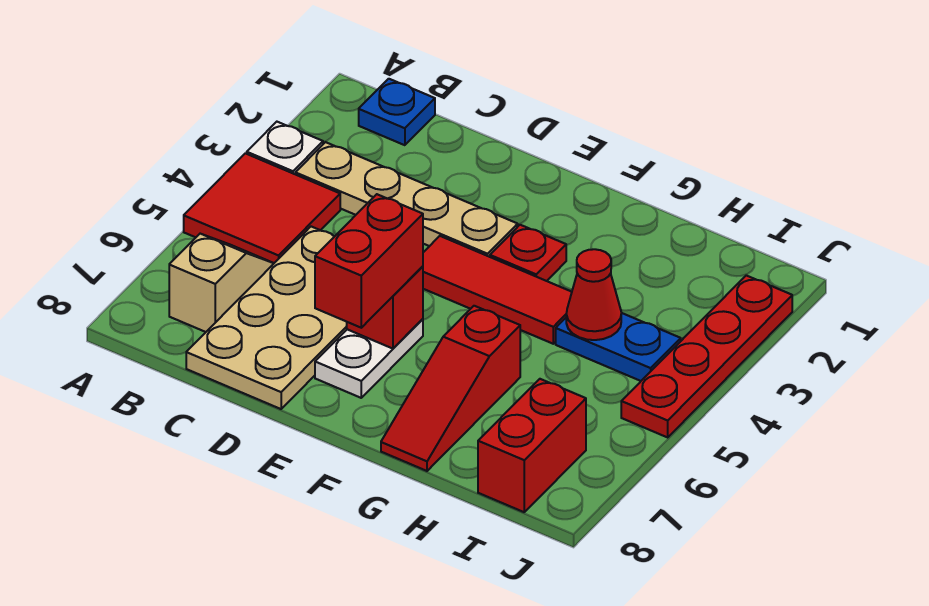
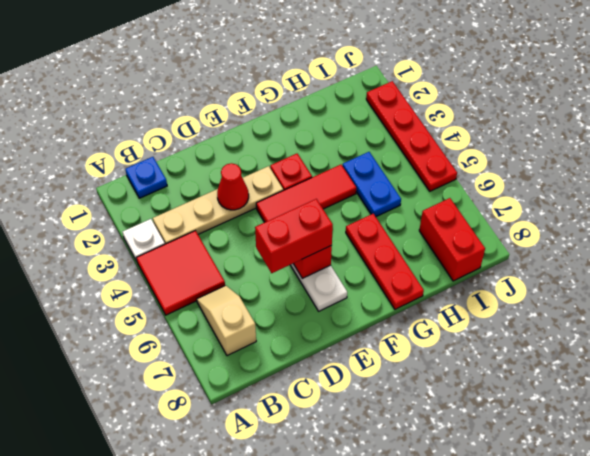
tan 2x4 plate [186,227,347,409] -> none
red 1x2 brick [315,194,423,328] -> red 1x2 brick turned to [255,199,333,273]
red 1x3 slope [381,306,520,471] -> red 1x3 plate [346,214,424,309]
blue 1x2 plate [556,313,681,381] -> blue 1x2 plate turned to [342,152,401,217]
red 1x1 cone [566,249,621,340] -> red 1x1 cone moved to [217,163,249,210]

